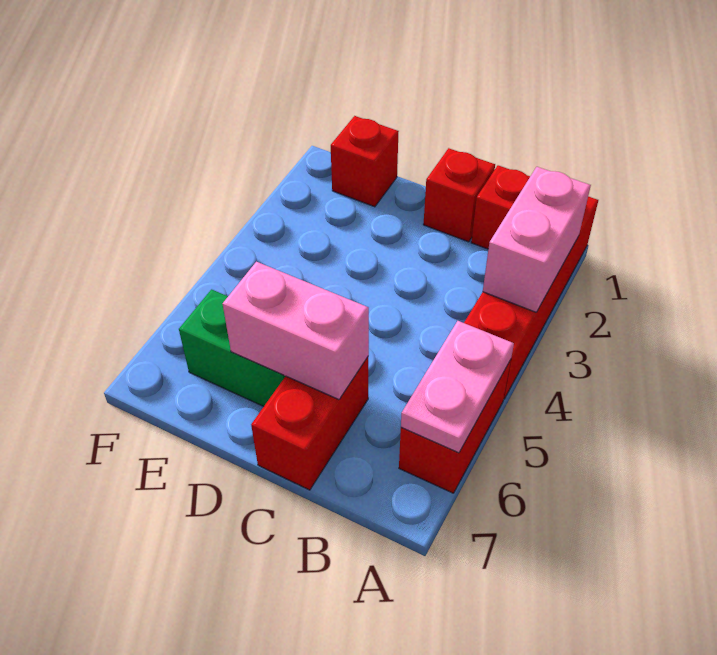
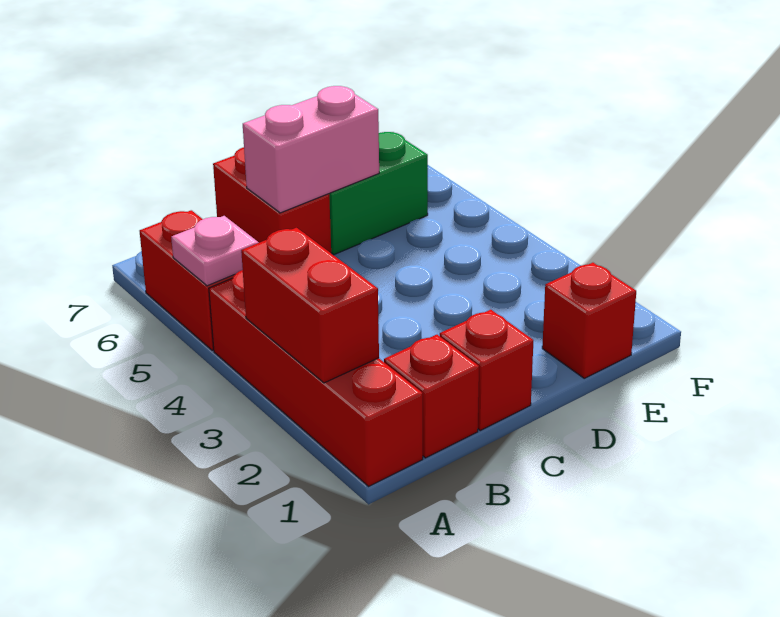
pink 1x2 brick [483,167,591,312] -> red 1x2 brick [241,228,379,383]
pink 1x2 plate [401,321,514,453] -> pink 1x1 plate [171,216,259,286]

